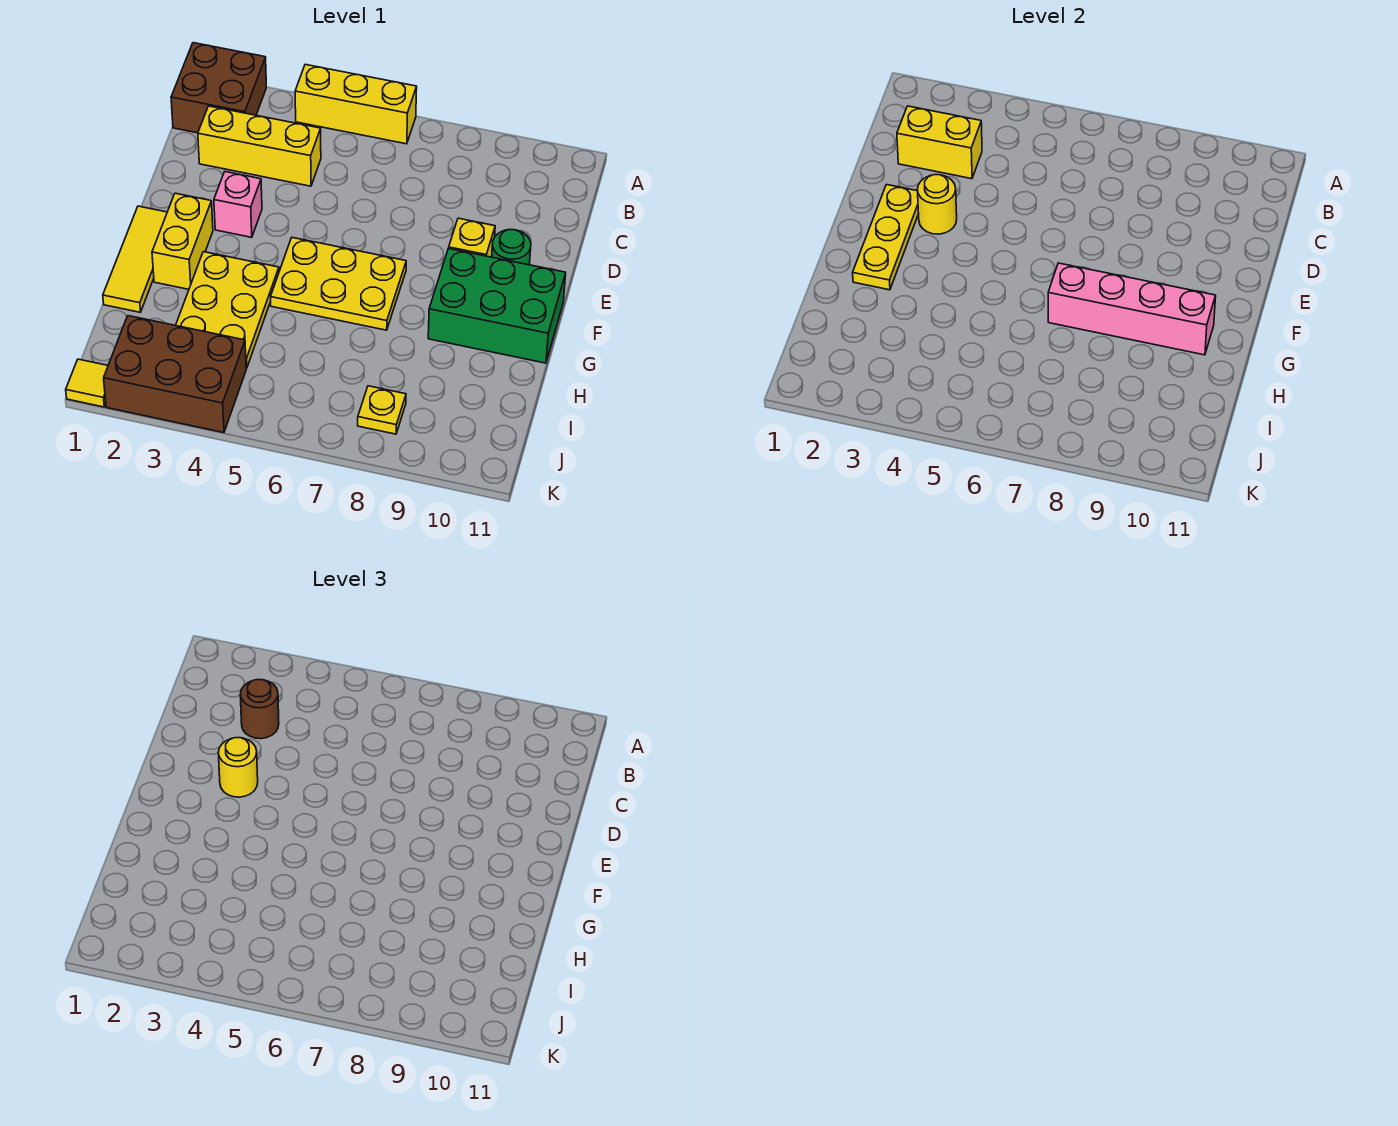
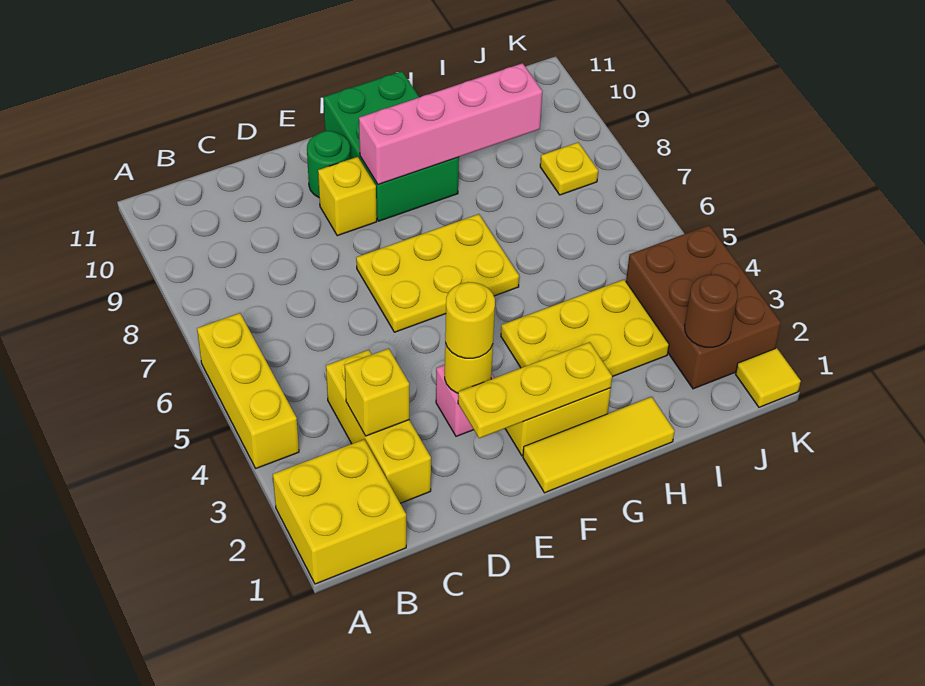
brown 2x2 brick [171,43,266,133] -> yellow 2x2 brick [273,440,406,584]
yellow 1x2 brick [897,106,982,179] -> yellow 1x1 brick [344,349,409,436]
brown 1x1 round brick [240,680,279,739] -> brown 1x1 round brick moved to [685,274,738,347]
yellow 2x3 plate [271,238,406,330] -> yellow 2x3 plate turned to [356,214,519,332]
pink 1x4 brick [1048,263,1216,355] -> pink 1x4 brick turned to [359,63,543,185]

